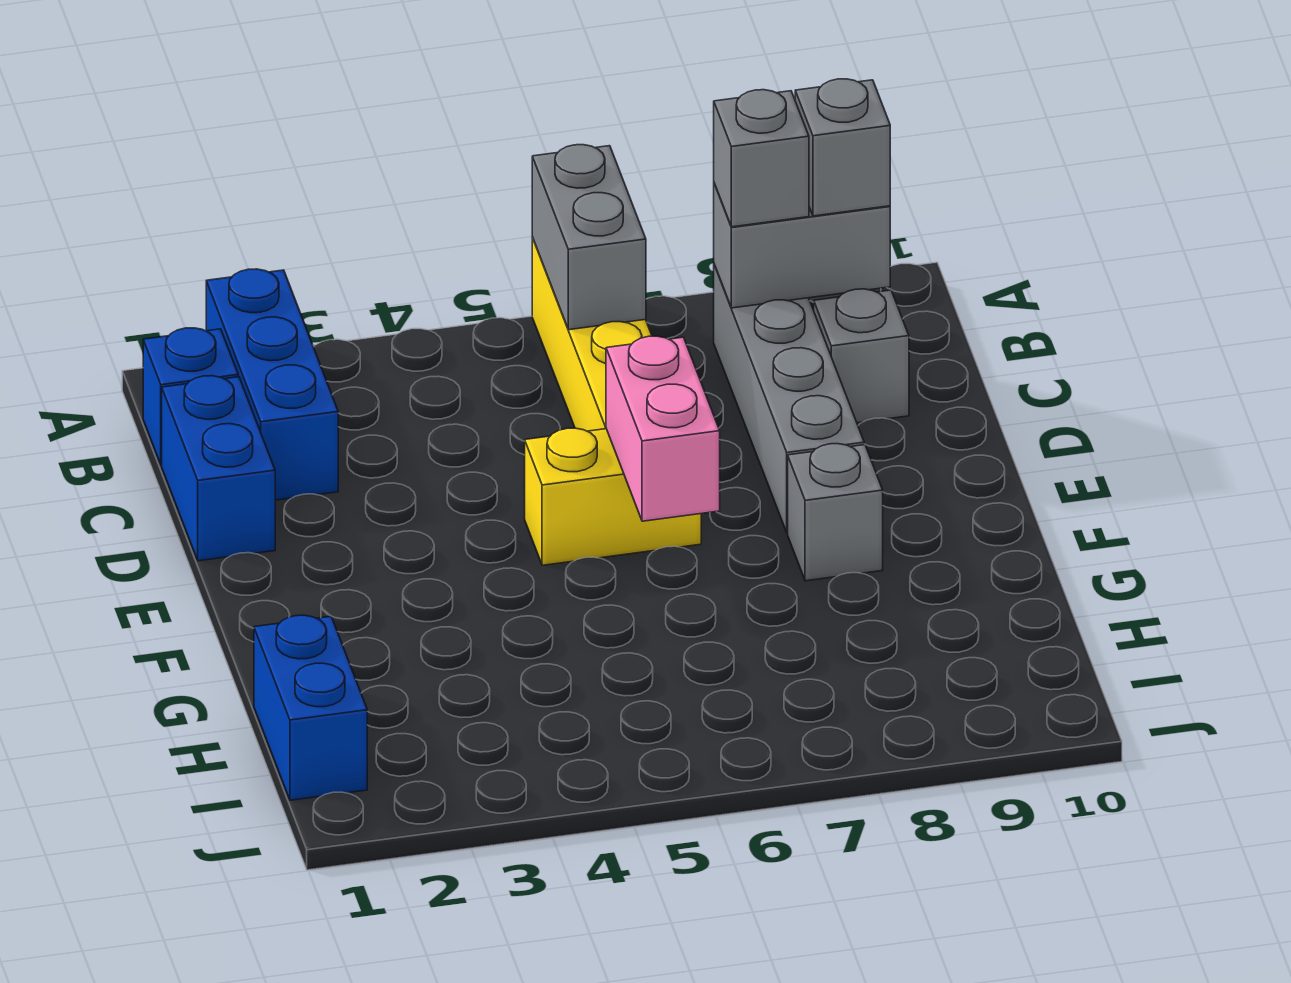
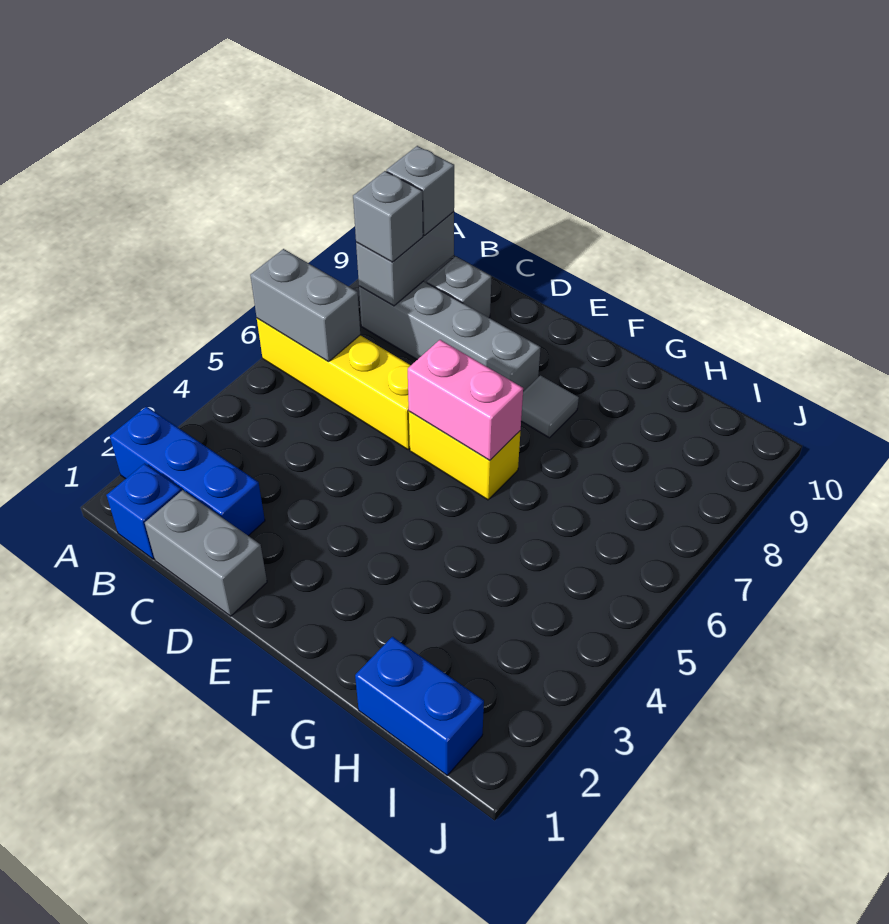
blue 1x2 brick [162,376,275,561] -> grey 1x2 brick [145,490,267,616]
yellow 1x2 brick [525,428,701,565] -> yellow 1x2 brick turned to [409,412,520,500]
grey 1x1 brick [788,444,883,581] -> grey 1x1 tile [521,376,579,438]

